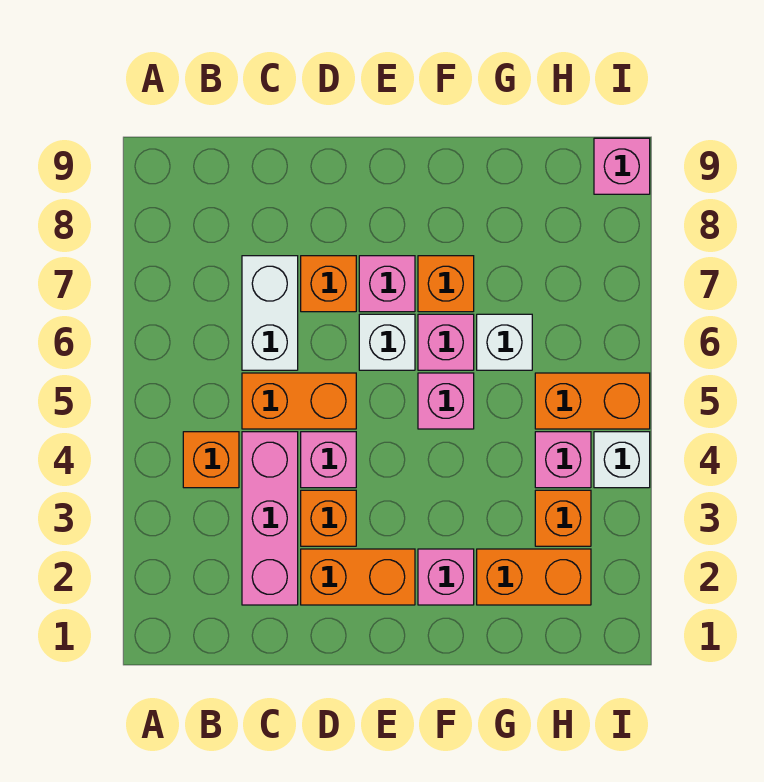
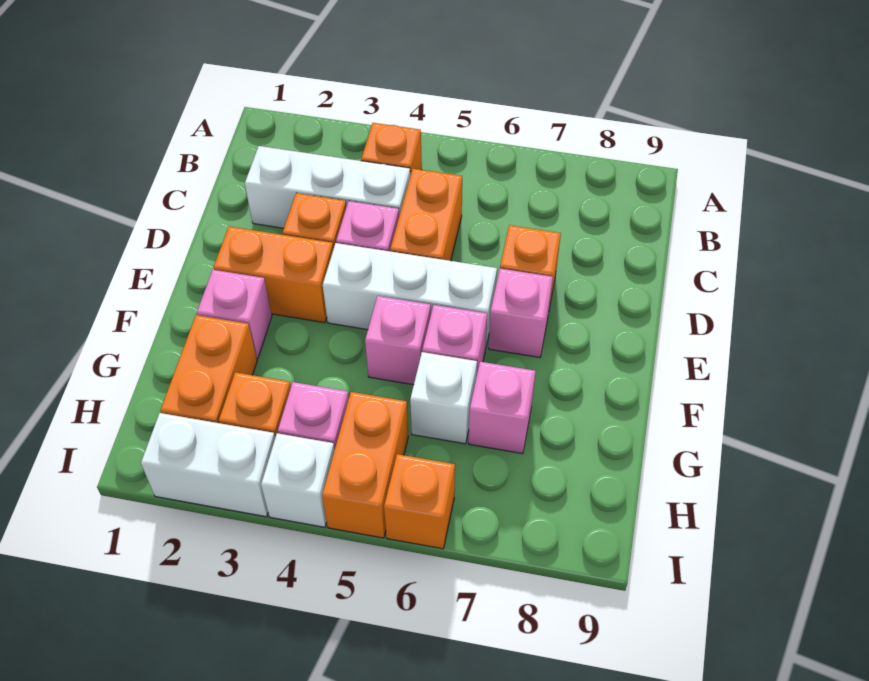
pink 1x3 brick [242,432,298,605] -> white 1x3 brick [245,146,410,228]
white 1x2 brick [242,256,298,370] -> white 1x2 brick moved to [141,413,275,517]
orange 1x2 brick [301,549,415,605] -> orange 1x2 brick turned to [214,227,334,323]
white 1x1 brick [359,314,415,370] -> white 1x3 brick [323,243,497,346]
orange 1x1 brick [418,256,474,312] -> orange 1x1 brick moved to [384,454,455,549]
pink 1x1 brick [594,138,650,194] -> pink 1x1 brick moved to [469,362,536,454]

